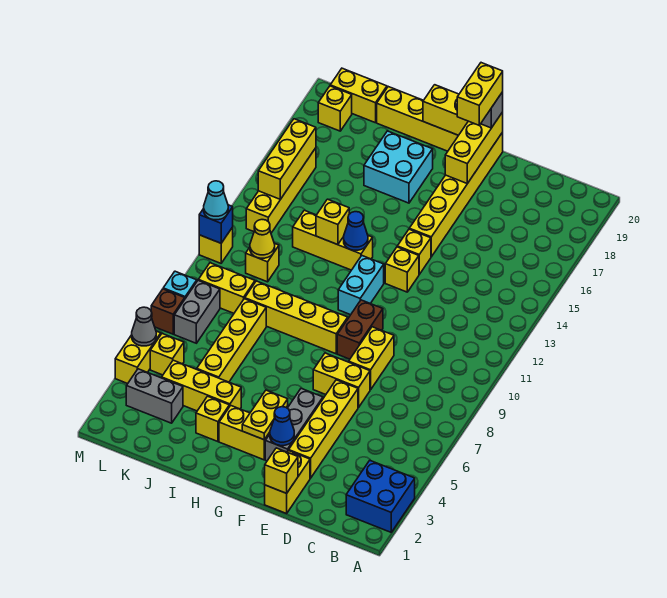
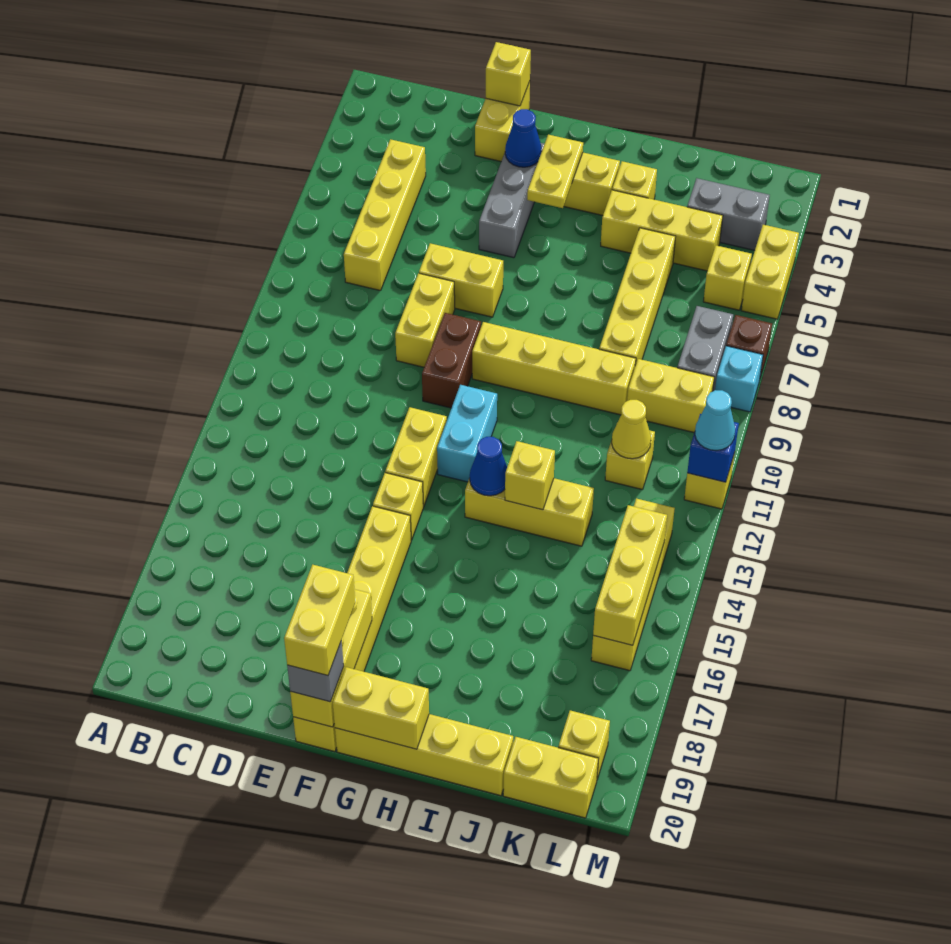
blue 2x2 brick [346,460,415,532] -> none
yellow 1x4 brick [289,380,358,478] -> yellow 1x4 brick moved to [344,139,426,291]
yellow 1x1 brick [385,247,419,292] -> yellow 1x2 brick [385,407,447,507]
cyan 2x2 brick [364,131,433,203] -> none
grey 1x1 cone [132,307,156,346] -> none

